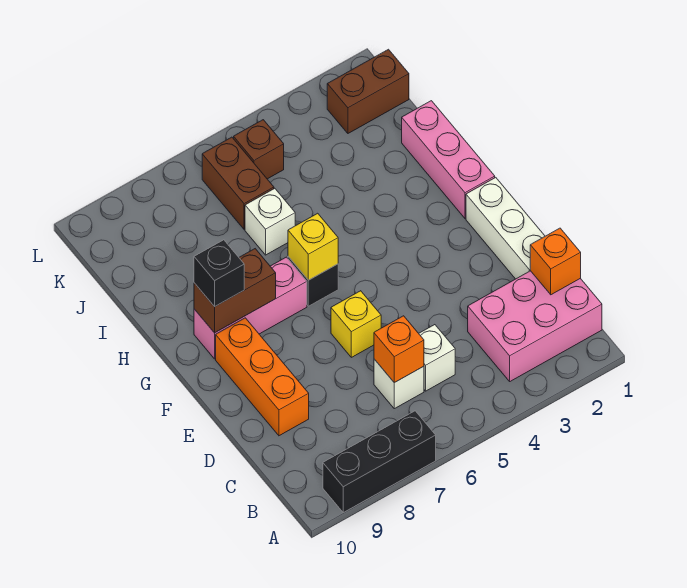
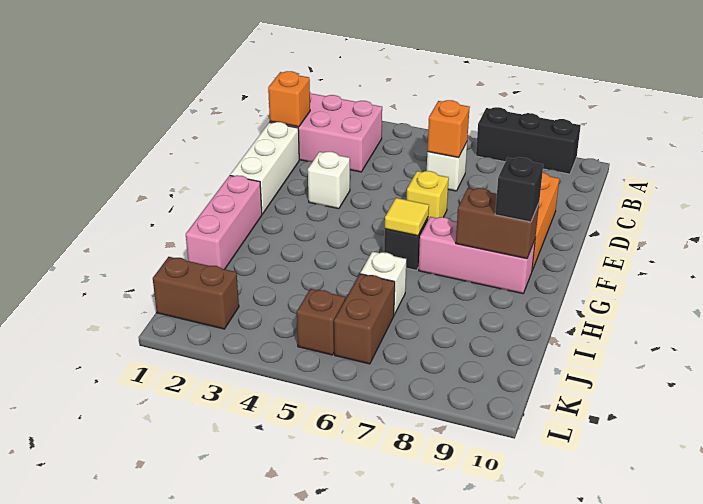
white 1x1 brick [419,325,455,391] -> white 1x1 brick moved to [308,152,350,209]
yellow 1x1 brick [288,213,338,280] -> yellow 1x1 tile [385,198,429,236]

